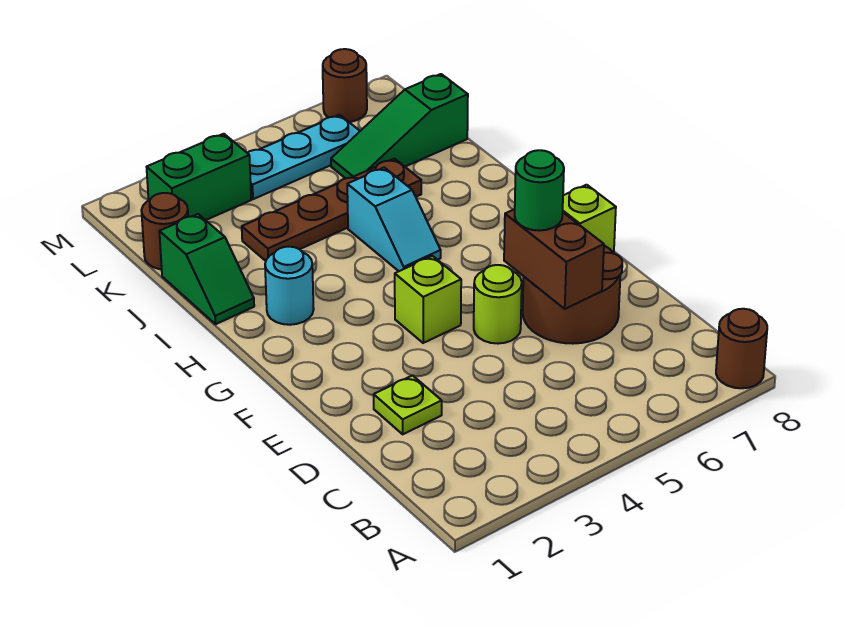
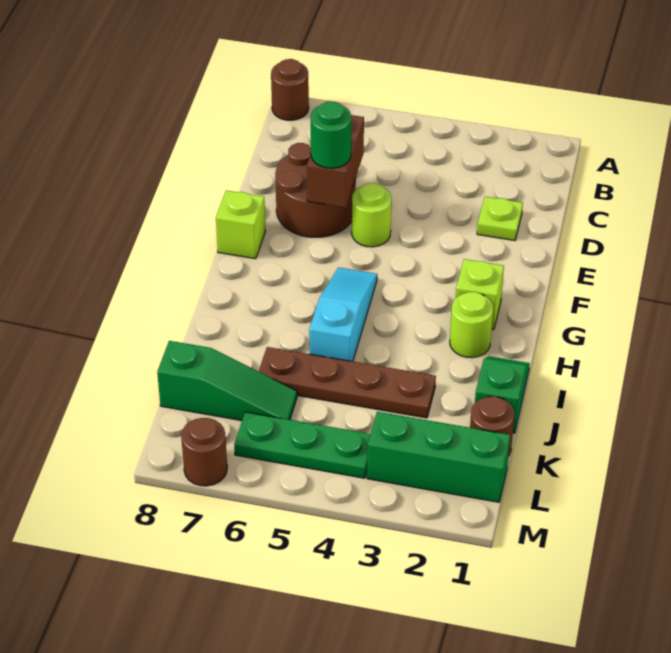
lime 1x1 brick [395,256,461,343] -> lime 1x1 brick moved to [456,259,504,329]
cyan 1x1 round brick [265,247,314,325] -> lime 1x1 round brick [450,292,493,358]
cyan 1x2 slope [347,168,441,271] -> cyan 1x3 slope [309,268,377,361]
green 1x2 brick [147,134,251,220] -> green 1x3 brick [367,412,510,502]
cyan 1x3 plate [248,115,360,199] -> green 1x3 plate [234,412,370,478]

